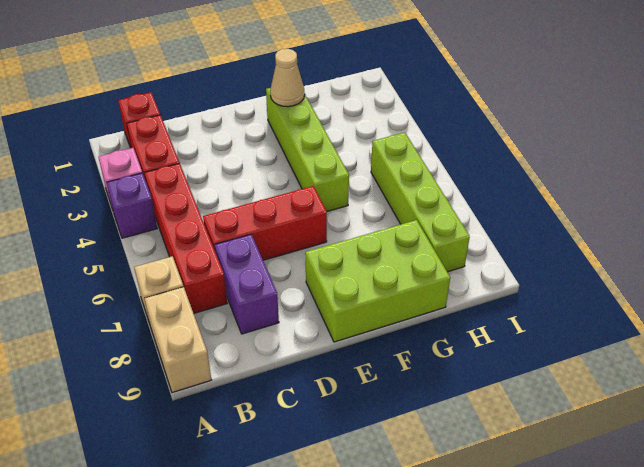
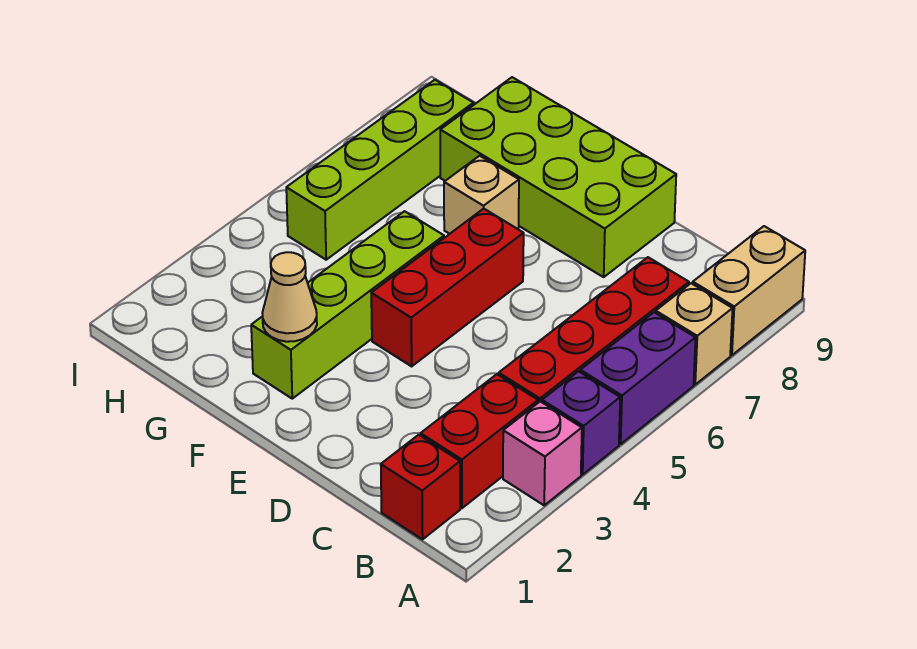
red 1x3 brick [203,186,327,260] -> red 1x3 brick turned to [371,209,524,366]
purple 1x2 brick [215,234,279,334] -> purple 1x2 brick moved to [580,312,696,444]
lime 2x3 brick [305,220,450,342] -> lime 2x4 brick [440,77,676,277]
none -> tan 1x1 brick [444,156,519,234]

